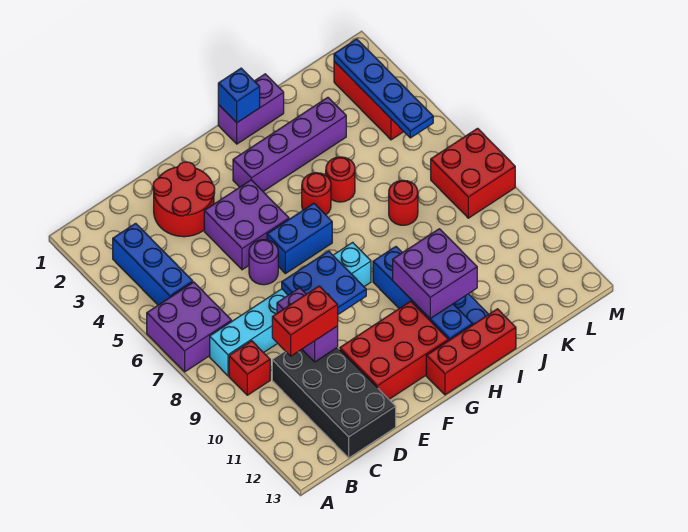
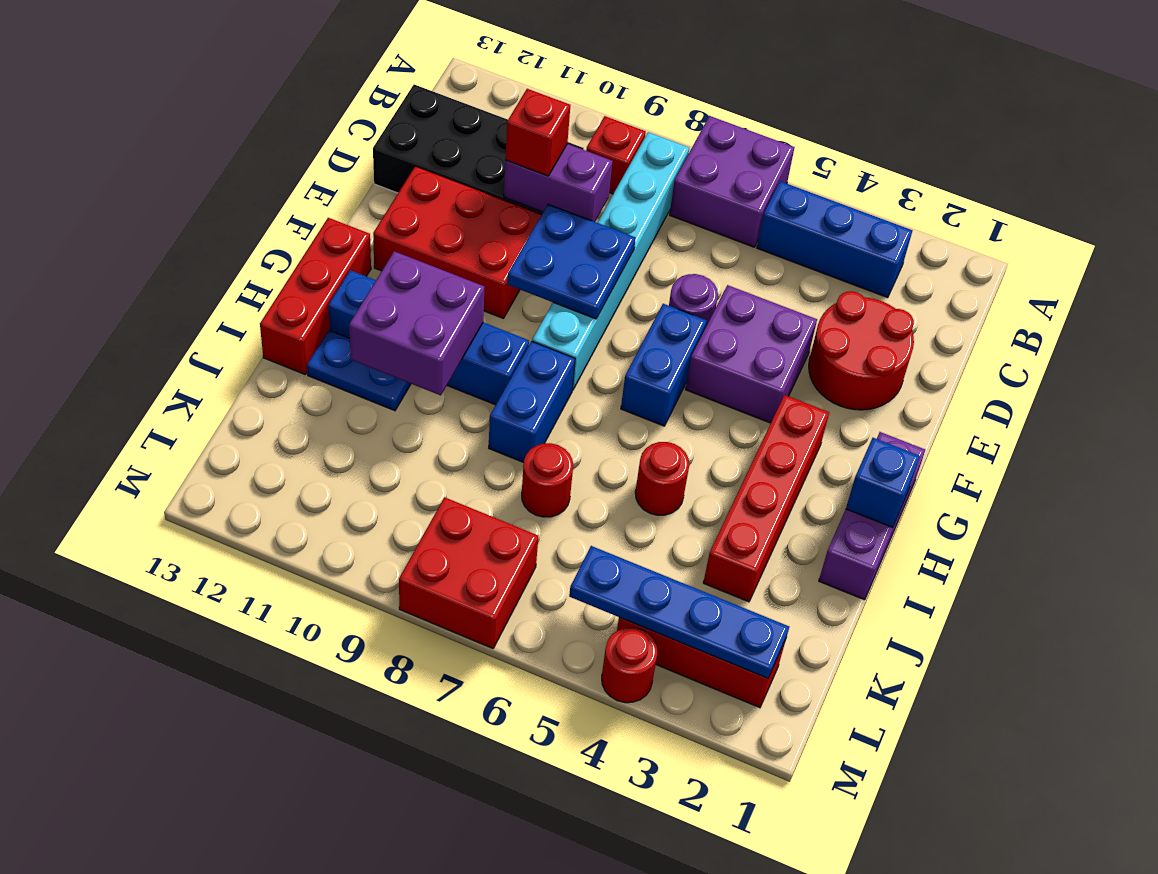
red 1x2 brick [272,286,338,356] -> red 1x1 brick [505,89,570,176]
red 2x3 brick [340,301,448,399] -> red 2x3 brick turned to [373,166,542,319]
purple 1x4 brick [233,97,346,191] -> red 1x4 brick [703,395,829,602]
purple 1x2 brick [218,74,284,144] -> purple 1x3 brick [819,432,925,600]
red 1x1 round brick [302,173,331,215] -> red 1x1 round brick moved to [602,627,658,703]
none -> blue 1x2 brick [489,341,575,463]

